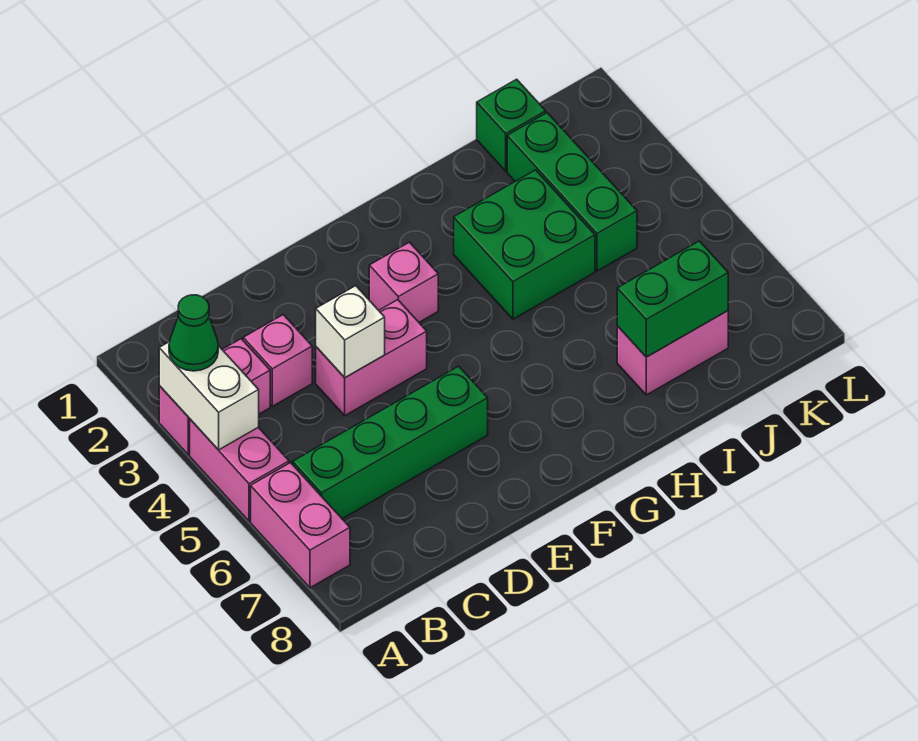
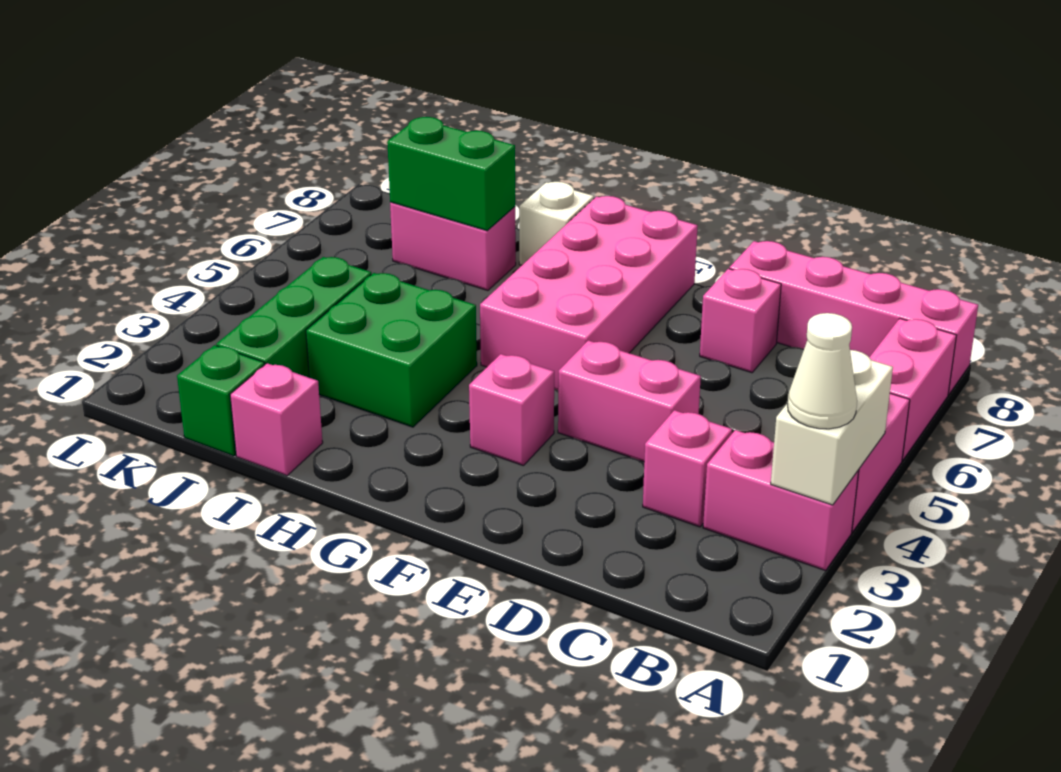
green 1x1 cone [169,295,218,371] -> white 1x1 cone [788,313,857,429]
none -> pink 1x4 brick [729,241,978,395]
green 1x4 brick [293,366,488,519] -> none
white 1x1 brick [316,286,385,378] -> white 1x1 brick moved to [519,182,594,265]
none -> pink 1x1 brick [700,269,781,373]
none -> pink 2x4 brick [480,196,698,390]
none -> pink 1x1 brick [230,363,323,476]

